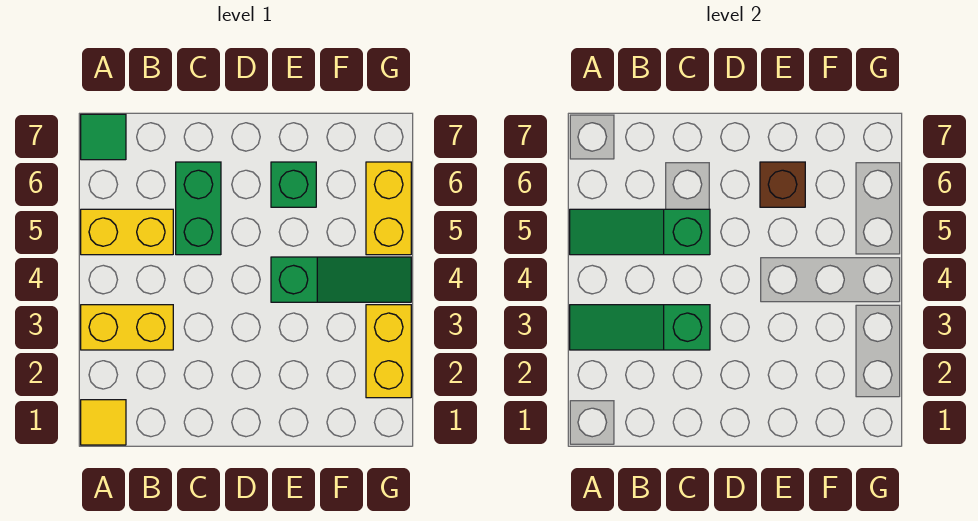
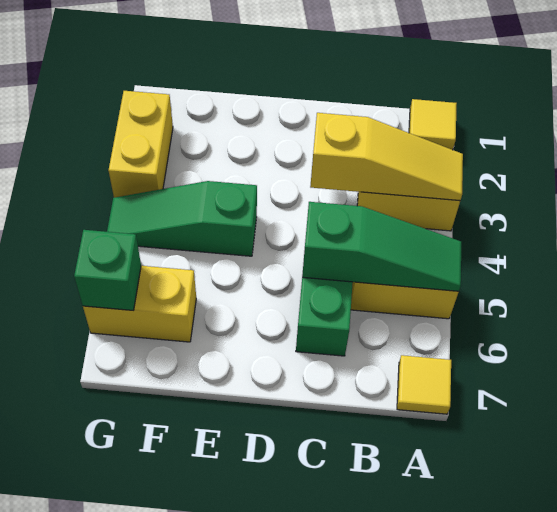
green 1x3 slope [570,305,710,350] -> yellow 1x3 slope [310,113,463,201]
green 1x1 tile [81,114,126,160] -> yellow 1x1 tile [397,355,451,414]
green 1x1 brick [271,162,316,207] -> green 1x1 brick moved to [74,230,141,310]
brown 1x1 brick [760,162,805,207] -> none
yellow 1x2 brick [366,162,411,255] -> yellow 1x2 brick turned to [83,266,196,342]

